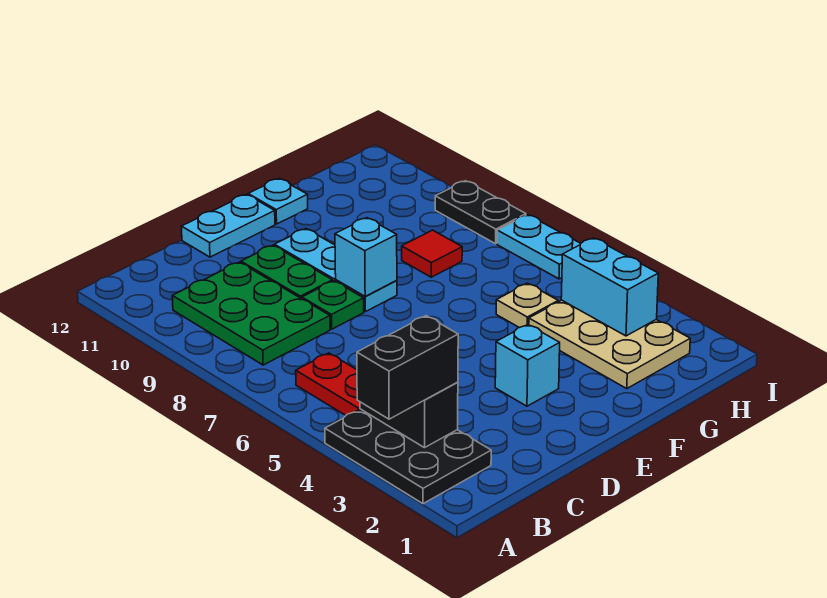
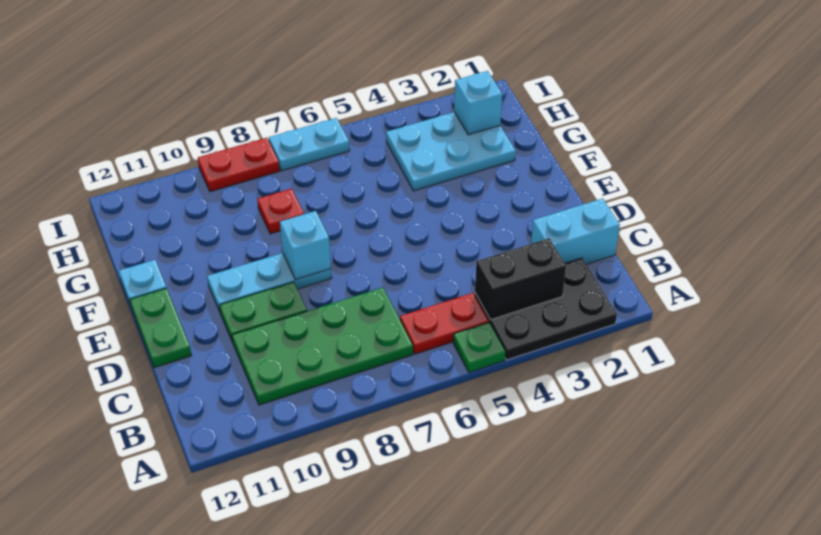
black 1x2 brick [357,316,458,419] -> none
green 2x3 plate [172,262,330,365] -> green 2x4 plate [232,288,413,405]
green 1x1 plate [302,281,364,329] -> green 1x1 plate moved to [453,323,505,372]
cyan 1x2 plate [181,194,275,257] -> green 1x2 plate [130,288,192,368]
cyan 1x1 brick [495,324,560,406] -> cyan 1x1 brick moved to [454,71,502,135]
tan 2x3 plate [529,300,690,388] -> cyan 2x3 plate [386,112,516,191]
tan 1x1 plate [496,283,558,328] -> none
red 1x1 tile [402,230,462,277] -> red 1x1 plate [257,189,304,234]
cyan 1x2 brick [561,238,658,336] -> cyan 1x2 brick moved to [531,198,620,264]
black 1x2 plate [435,181,526,244] -> red 1x2 plate [198,138,279,192]

